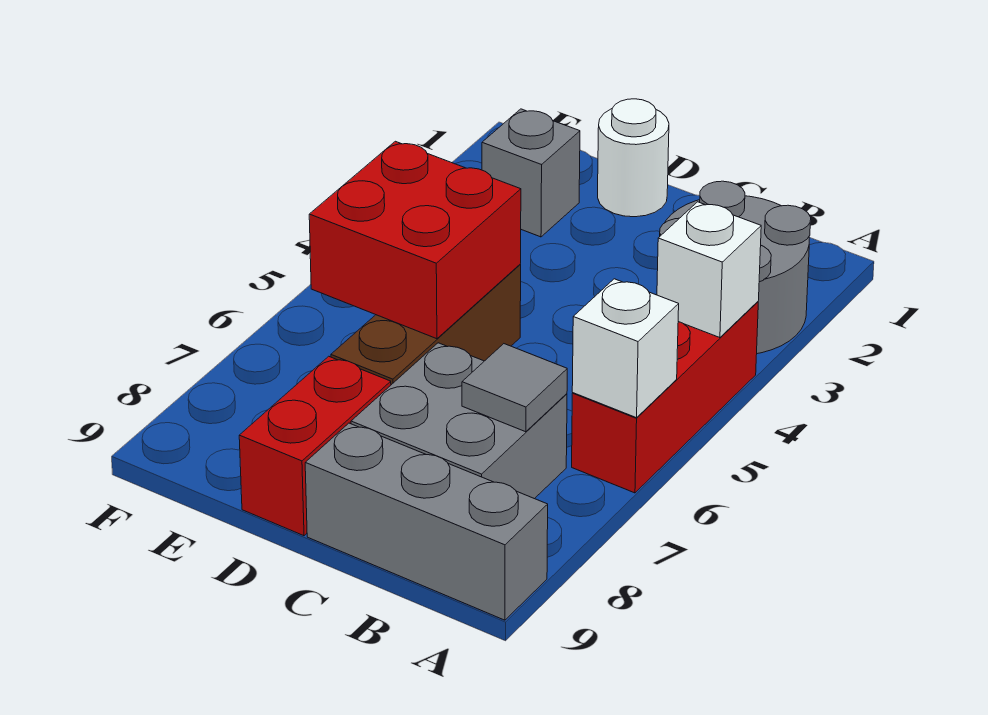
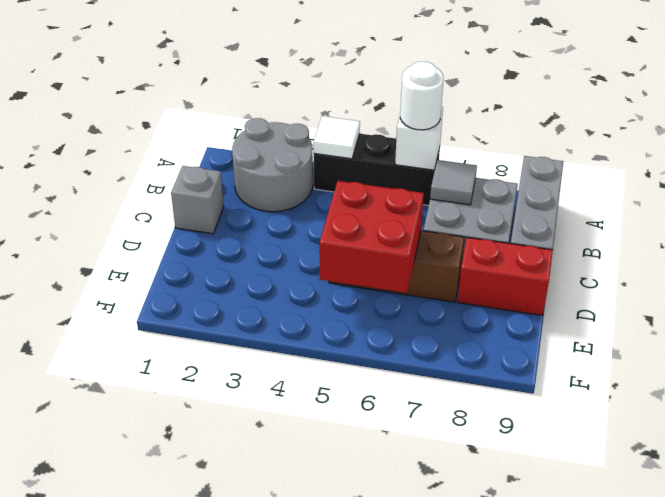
red 1x3 brick [572,302,758,493] -> black 1x3 brick [314,134,440,206]
white 1x1 brick [657,202,761,338] -> white 1x1 tile [314,116,360,159]
white 1x1 round brick [598,99,669,217] -> white 1x1 round brick moved to [400,62,443,130]
grey 1x1 brick [482,109,580,237] -> grey 1x1 brick moved to [171,166,224,234]

